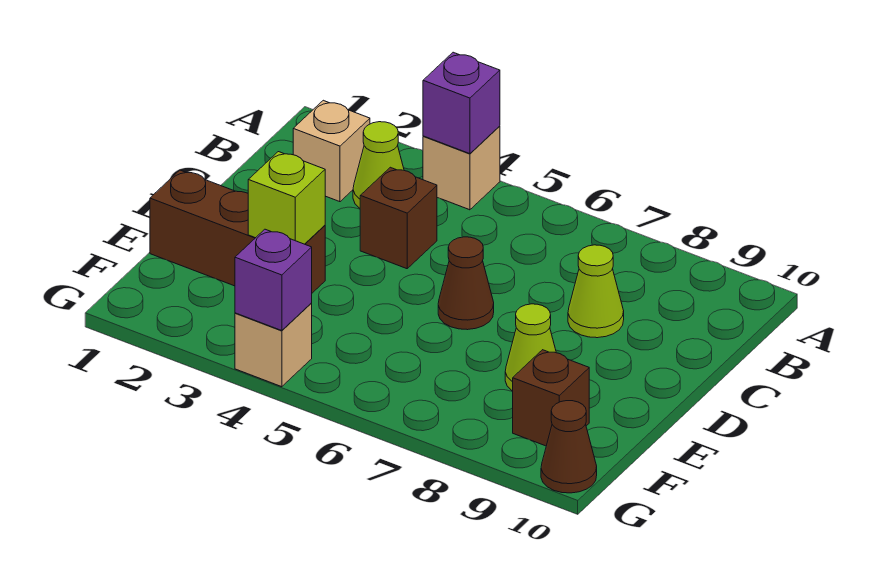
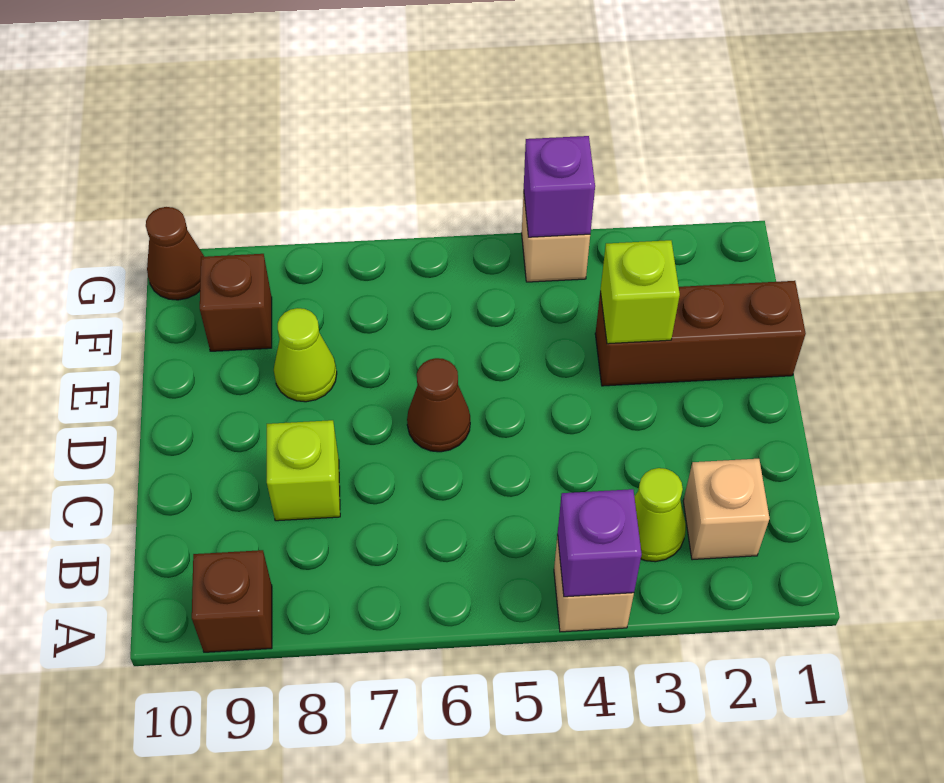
brown 1x1 brick [360,167,437,269] -> brown 1x1 brick moved to [192,550,272,652]
lime 1x1 cone [568,245,624,338] -> lime 1x1 brick [267,420,340,521]

